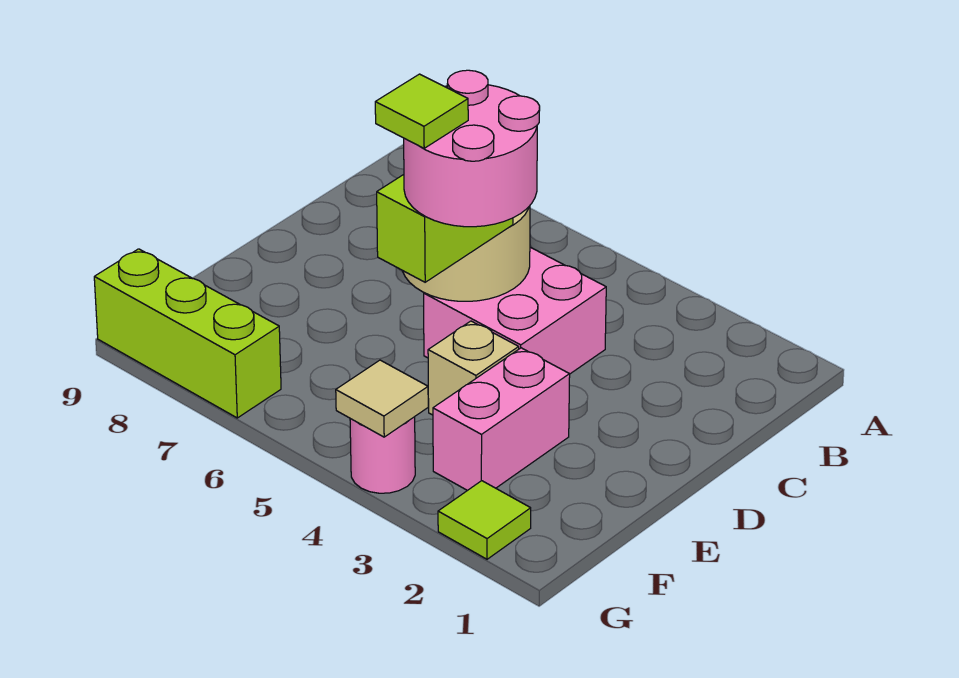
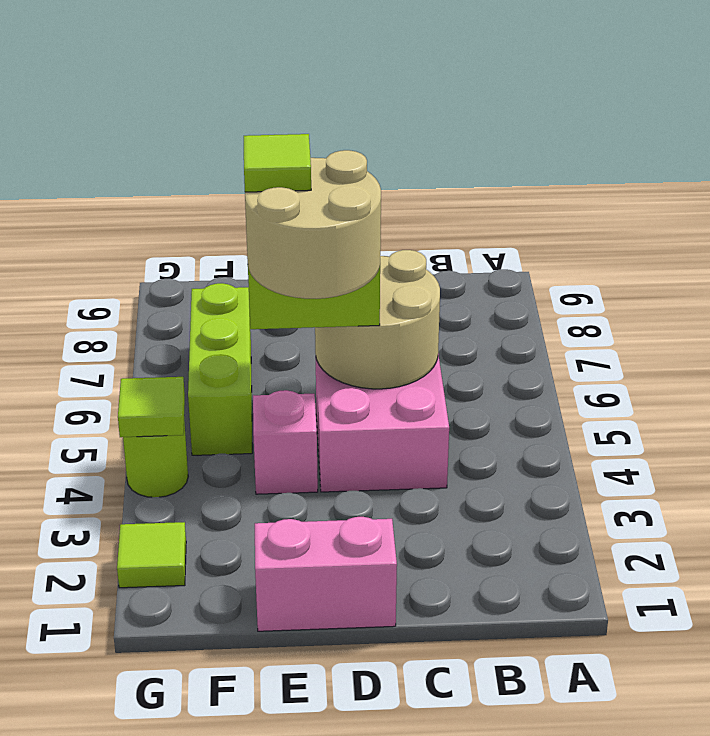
pink 2x2 round brick [404,70,540,227] -> tan 2x2 round brick [245,150,381,299]
pink 1x2 brick [433,348,570,491] -> pink 1x2 brick moved to [255,517,397,631]
tan 1x1 brick [428,321,519,415] -> pink 1x1 brick [253,390,318,494]
pink 1x1 round brick [350,417,415,493] -> lime 1x1 round brick [123,421,188,497]
tan 1x1 tile [336,360,428,437] -> lime 1x1 tile [118,377,185,437]
lime 1x3 brick [94,249,281,418] -> lime 1x3 brick moved to [188,283,252,455]

